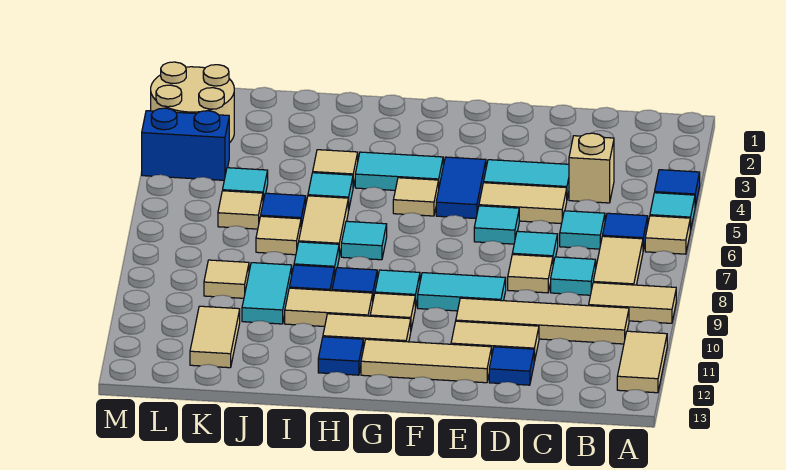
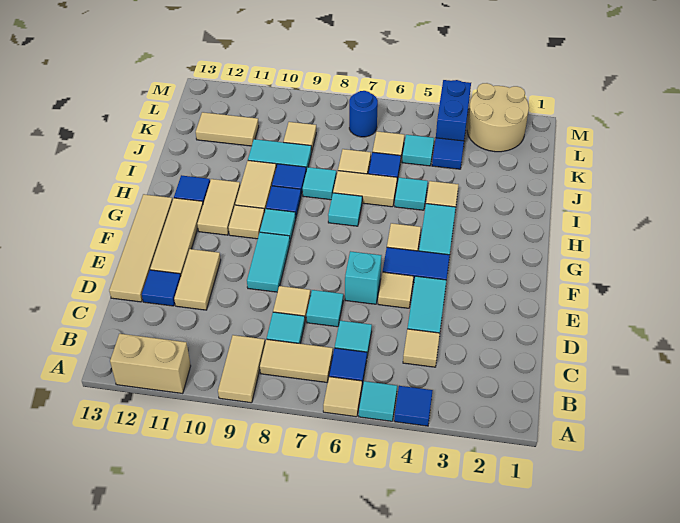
tan 1x2 tile [617,331,667,393] -> tan 1x2 brick [110,334,191,393]
tan 1x4 tile [456,298,629,344] -> tan 1x4 tile moved to [109,194,173,302]
tan 1x1 brick [569,133,614,203] -> tan 1x1 tile [403,329,440,367]
tan 1x2 tile [479,183,567,224] -> tan 1x1 tile [378,272,414,308]
cyan 1x1 tile [474,206,519,244] -> cyan 1x1 brick [345,251,382,304]
none -> blue 1x1 tile [432,138,464,169]
none -> blue 1x1 round brick [349,91,378,137]

